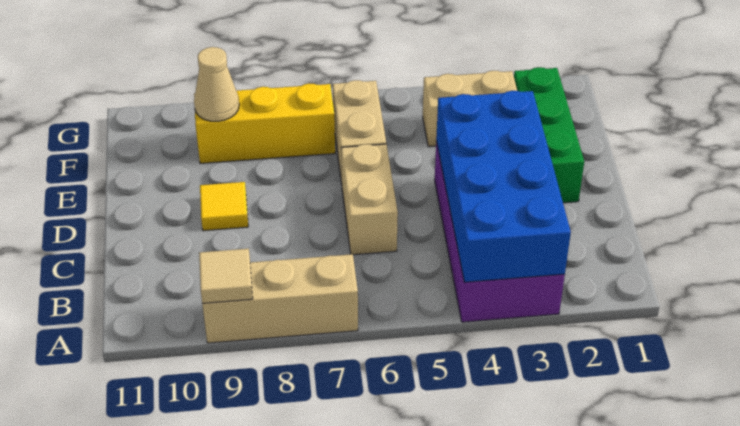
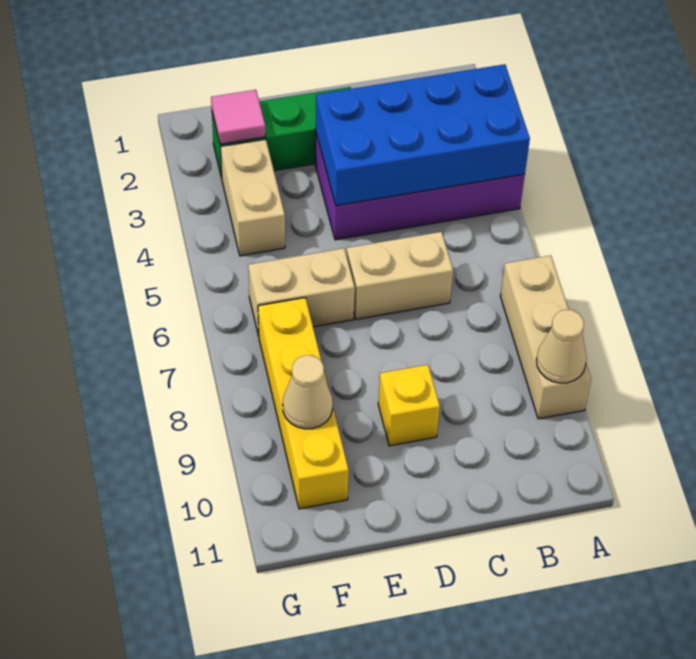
tan 1x1 tile [199,249,253,303] -> tan 1x1 cone [536,310,587,383]
yellow 1x1 tile [200,182,248,231] -> yellow 1x1 brick [378,365,440,446]
none -> pink 1x1 tile [211,90,265,144]
yellow 1x3 brick [194,83,335,163] -> yellow 1x4 brick [258,298,349,509]

